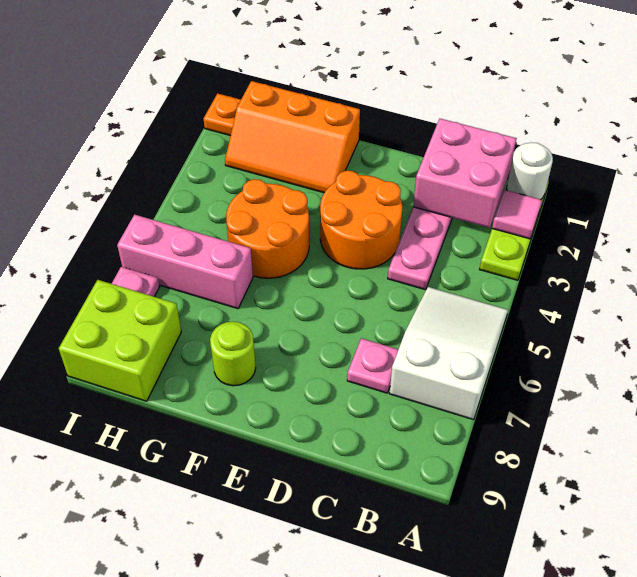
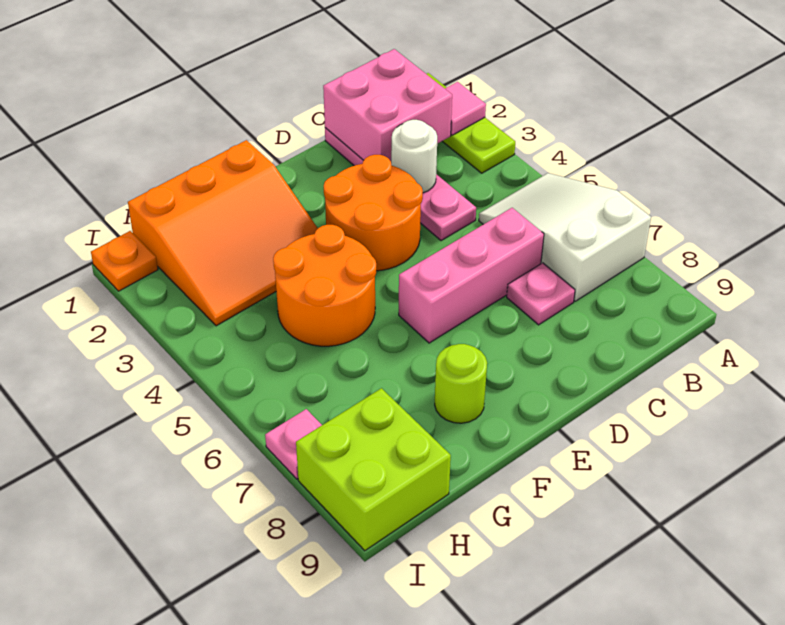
white 1x1 round brick [507,143,553,199] -> white 1x1 round brick moved to [391,120,437,193]
orange 2x3 slope [225,81,360,193] -> orange 3x3 slope [128,140,318,326]
pink 1x3 brick [117,215,253,309] -> pink 1x3 brick moved to [399,208,544,343]

